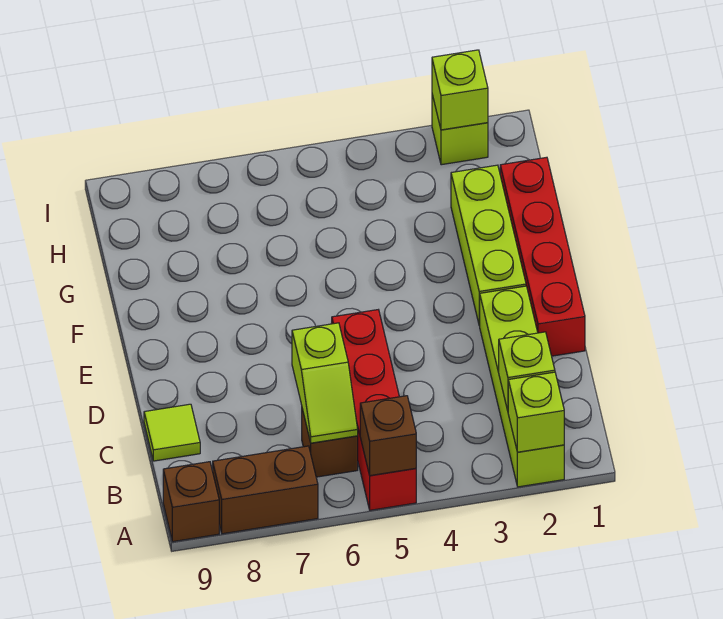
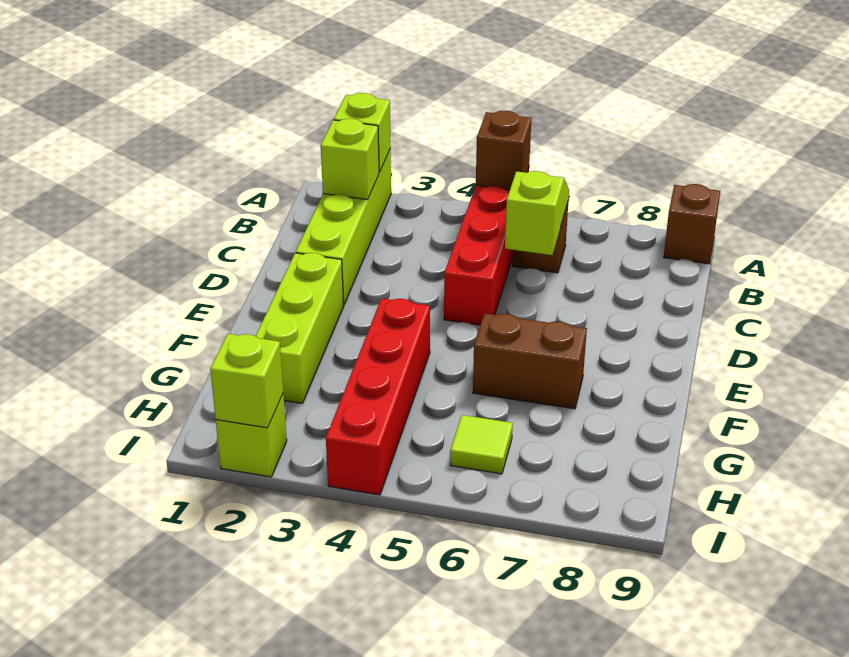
brown 1x2 brick [213,446,318,534] -> brown 1x2 brick moved to [473,313,587,409]
lime 1x1 tile [144,404,200,461] -> lime 1x1 tile moved to [450,415,513,474]
red 1x4 brick [500,157,585,356] -> red 1x4 brick moved to [326,298,430,495]

